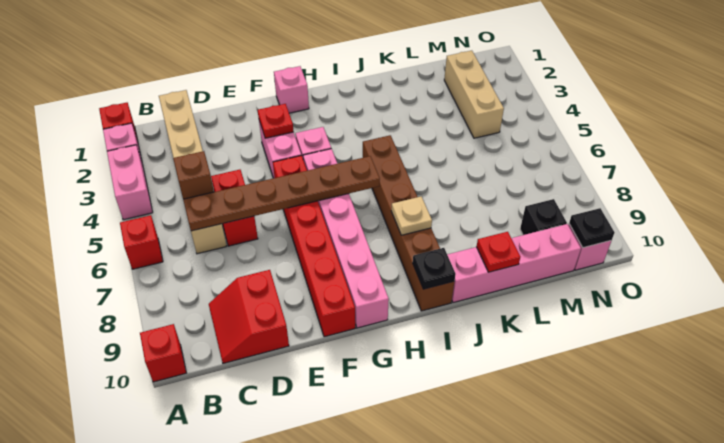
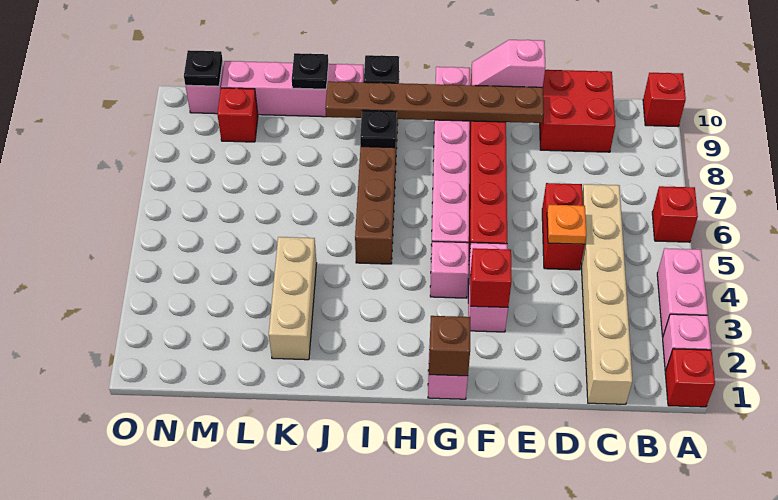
brown 1x1 brick [173,151,214,199] -> brown 1x1 brick moved to [429,316,470,376]
brown 1x6 plate [183,156,380,231] -> brown 1x6 plate moved to [325,81,544,123]
red 2x2 slope [209,270,289,363] -> red 2x2 brick [540,70,615,152]
none -> orange 1x1 plate [547,205,586,244]
none -> pink 1x2 slope [472,40,545,87]
red 1x1 plate [258,104,293,138] -> red 1x1 brick [470,248,512,307]
tan 1x1 plate [391,197,432,235] -> black 1x1 plate [360,110,397,148]
red 1x1 plate [476,232,520,272] -> black 1x1 plate [292,53,328,89]
tan 1x3 brick [444,51,504,138] -> tan 1x3 brick moved to [269,237,317,360]
black 1x1 brick [520,199,567,235] -> red 1x1 brick [217,88,258,142]

